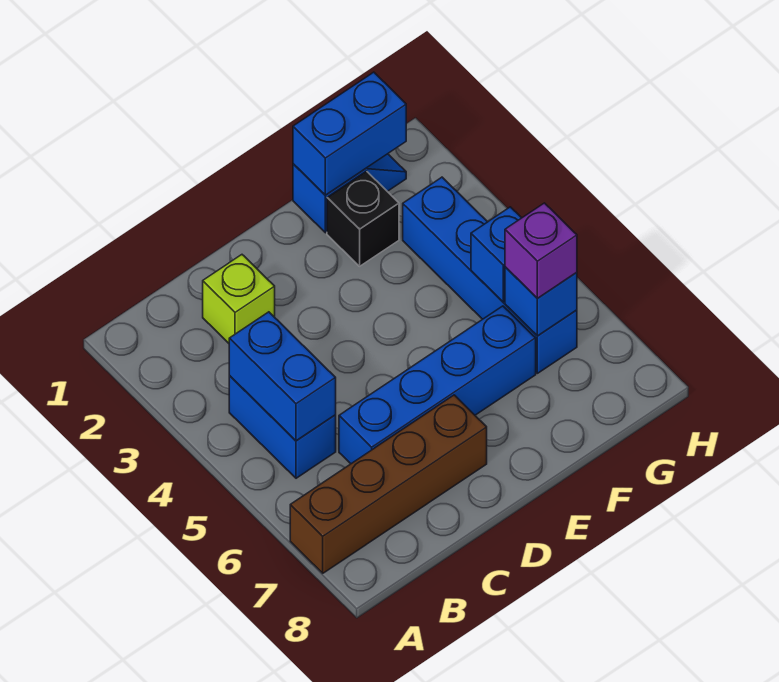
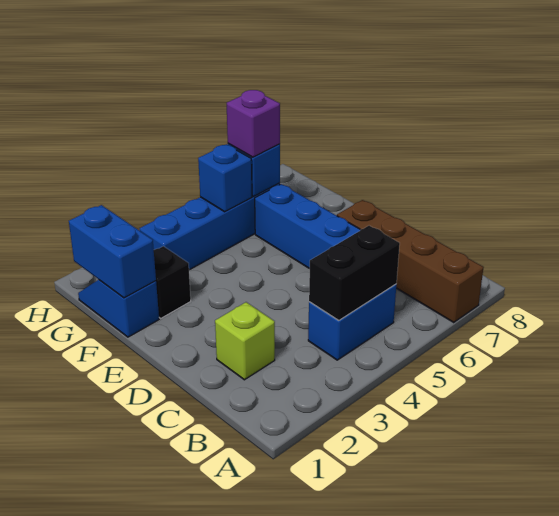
blue 1x2 brick [229,312,336,441] -> black 1x2 brick [309,226,400,320]

